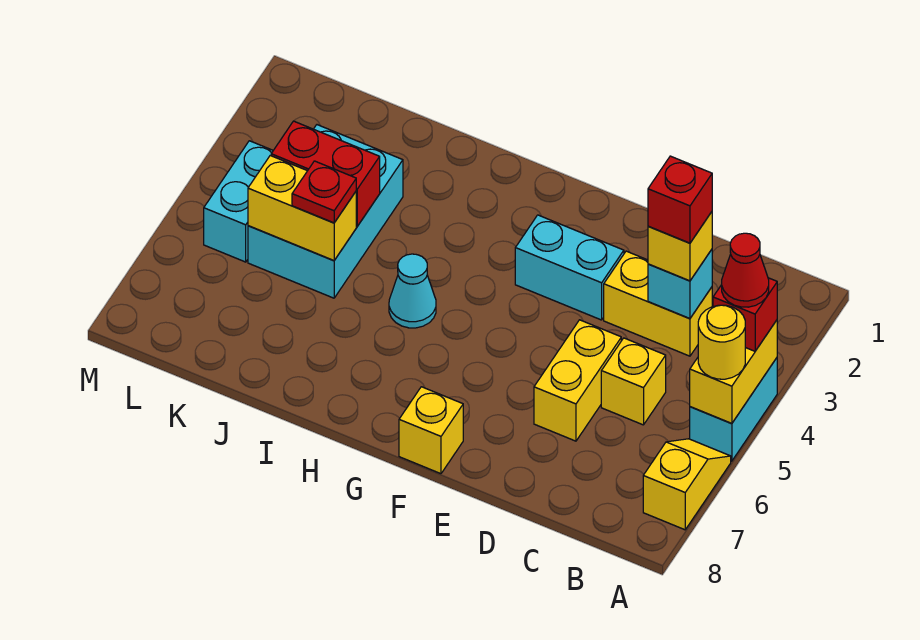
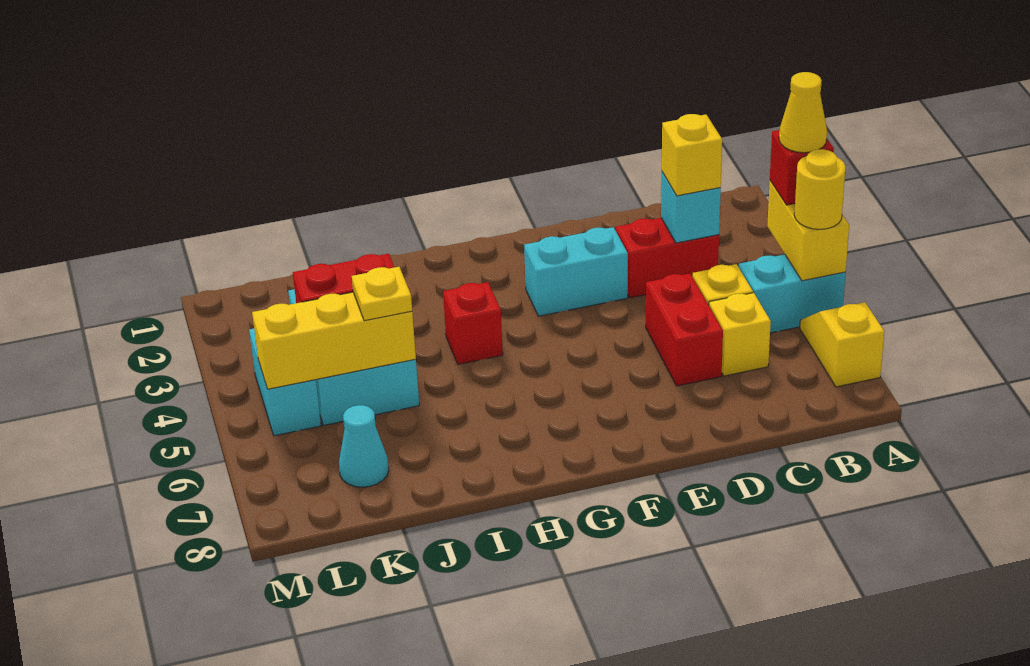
cyan 1x2 brick [690,358,777,461] -> cyan 1x2 brick turned to [739,254,846,333]
red 1x1 cone [722,233,769,307] -> yellow 1x1 cone [779,72,827,153]
yellow 1x2 brick [604,251,712,356] -> red 1x2 brick [616,218,719,298]
red 1x1 brick [648,156,712,243] -> red 1x1 brick moved to [443,282,503,364]
yellow 1x2 brick [534,320,621,441] -> red 1x2 brick [646,273,723,386]
yellow 1x1 brick [399,387,463,474] -> yellow 1x1 brick moved to [709,293,771,376]
cyan 1x1 cone [389,254,436,328] -> cyan 1x1 cone moved to [339,405,389,487]
yellow 1x2 brick [248,156,356,261] -> yellow 1x3 brick [252,292,416,389]
red 1x1 plate [292,161,356,223] -> yellow 1x1 plate [352,267,412,321]

